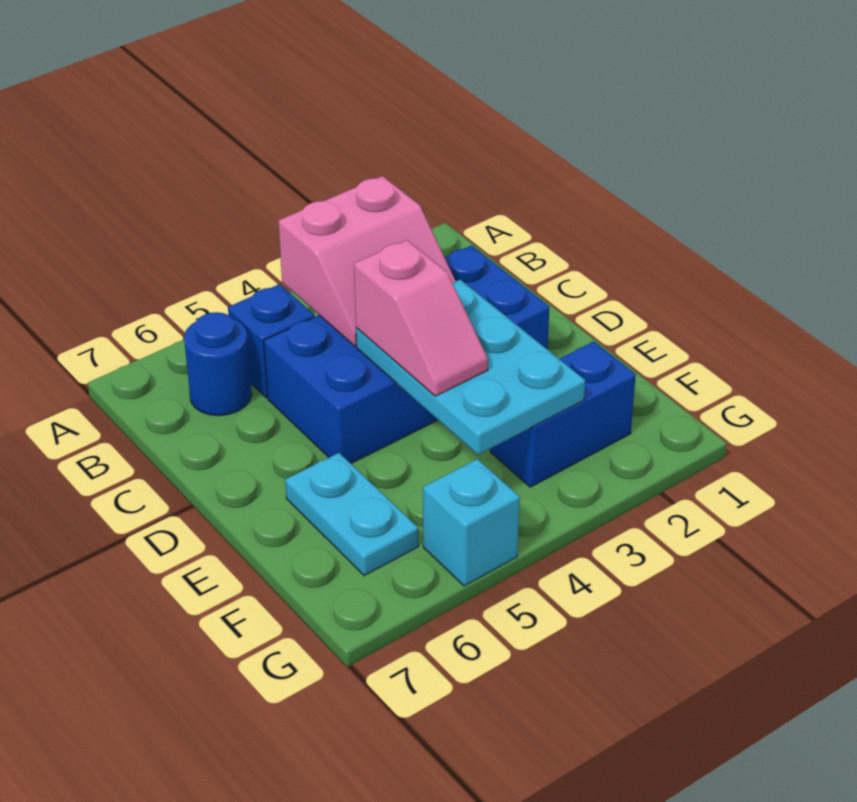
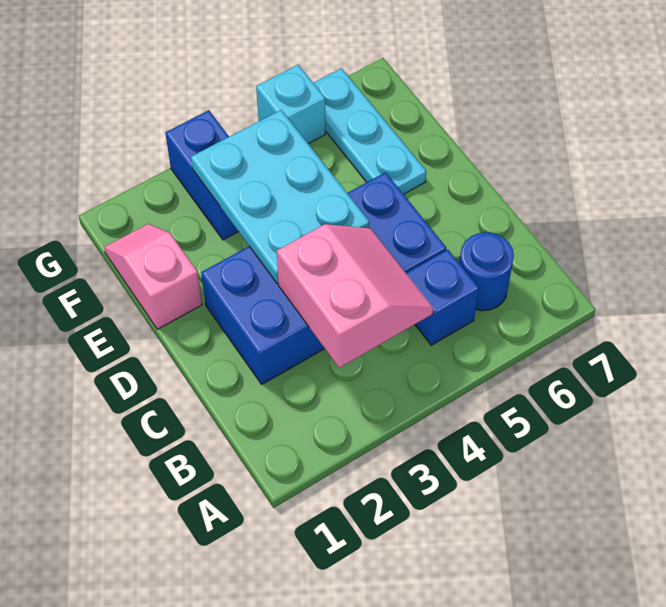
pink 2x2 slope [278,176,456,346] -> pink 2x2 slope turned to [277,224,433,368]
pink 1x2 slope [354,240,488,396] -> pink 1x2 slope moved to [104,224,202,329]
cyan 1x2 plate [285,453,418,576] -> cyan 1x3 plate [314,68,426,194]
blue 1x2 brick [490,341,636,487] -> blue 1x2 brick turned to [165,110,239,240]

